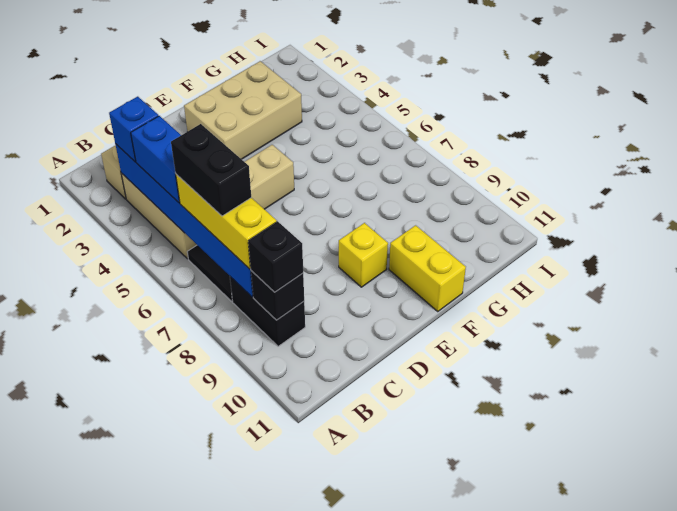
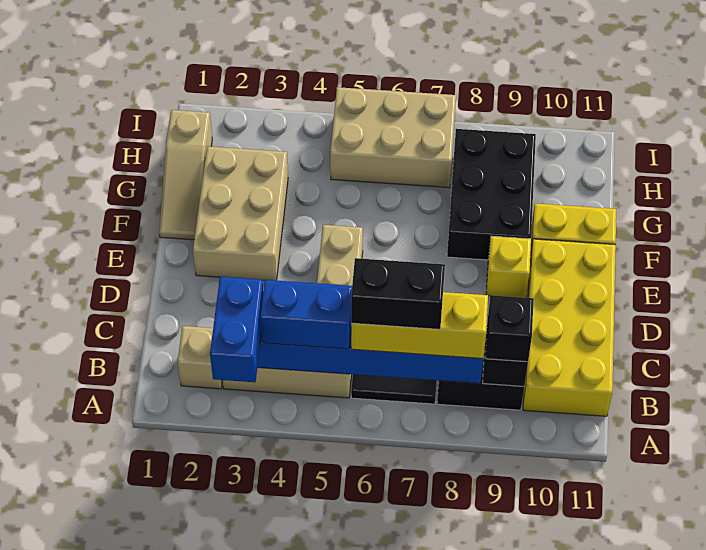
blue 1x1 brick [109,97,158,162] -> blue 1x2 brick [210,277,263,382]
none -> yellow 2x4 brick [523,239,616,416]
none -> tan 1x3 slope [159,110,212,240]
none -> black 2x3 brick [447,129,536,260]
none -> tan 2x3 brick [330,87,456,188]

